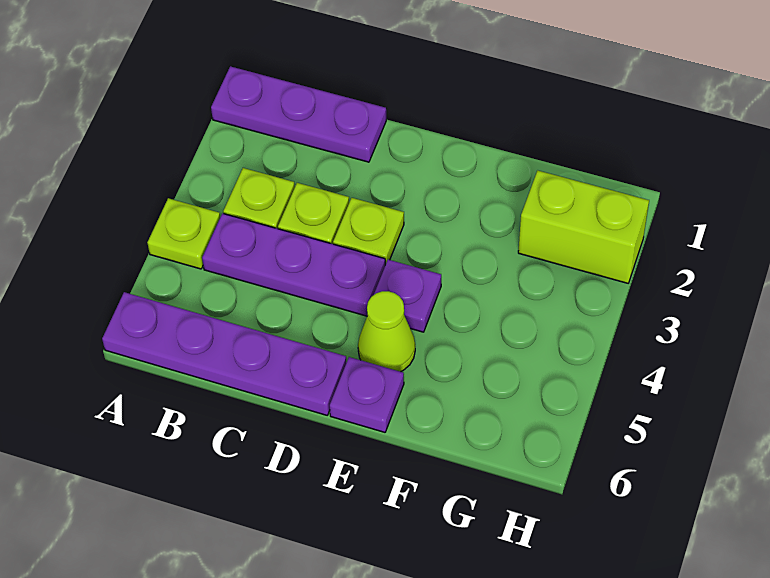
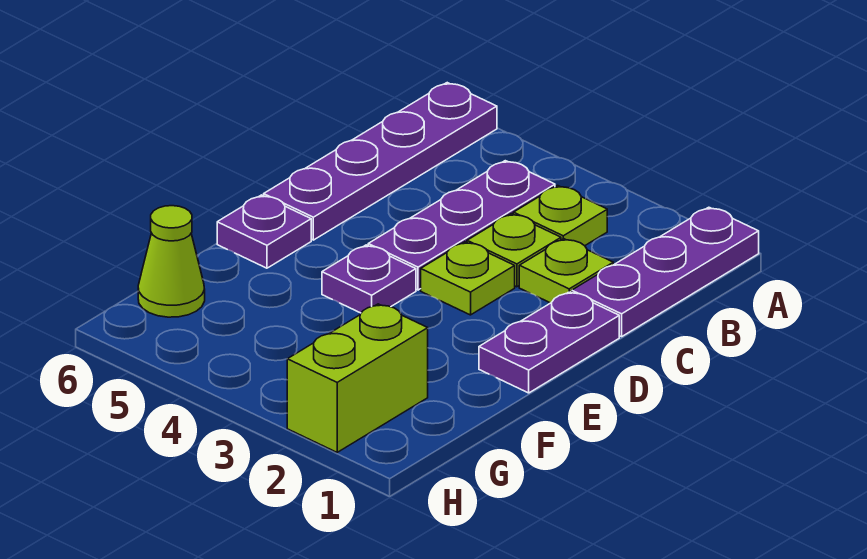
lime 1x1 plate [147,198,220,269] -> lime 1x1 plate moved to [519,239,613,303]
none -> purple 1x2 plate [479,292,619,393]
lime 1x1 cone [358,291,415,372] -> lime 1x1 cone moved to [138,206,205,317]

